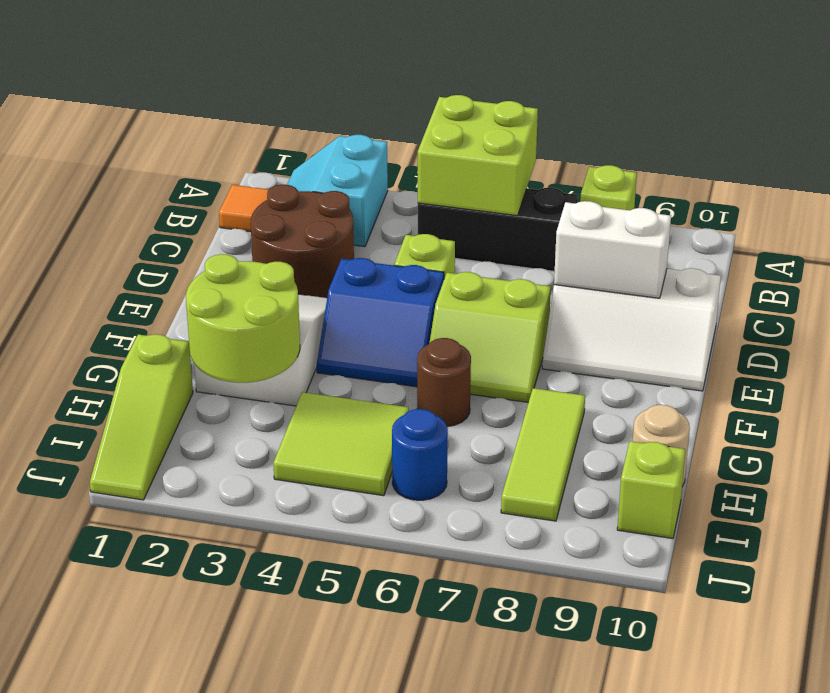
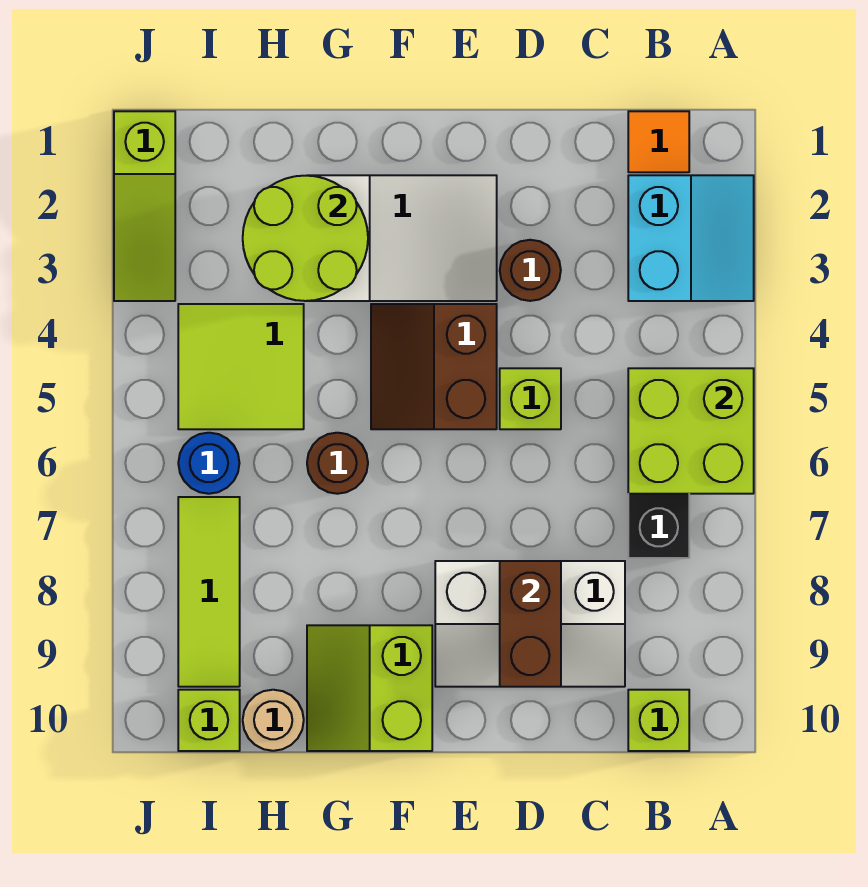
cyan 2x2 slope [287,135,388,247] -> cyan 2x2 slope turned to [628,175,754,301]
lime 1x1 brick [580,165,637,210] -> lime 1x1 brick moved to [628,690,689,751]
brown 2x2 round brick [251,185,354,298] -> brown 1x1 round brick [500,240,561,301]
white 2x3 slope [542,268,721,391] -> white 2x3 slope turned to [435,561,625,687]
white 1x2 brick [554,201,671,298] -> brown 1x2 brick [500,561,561,687]
blue 2x2 slope [317,258,444,387] -> brown 2x2 slope [371,304,497,429]
lime 2x2 slope [430,272,551,402] -> lime 2x2 slope moved to [307,625,432,751]
lime 1x3 tile [501,388,585,521] -> lime 1x3 tile turned to [178,497,240,687]
lime 1x3 slope [90,334,193,500] -> lime 1x3 slope turned to [114,111,175,301]

